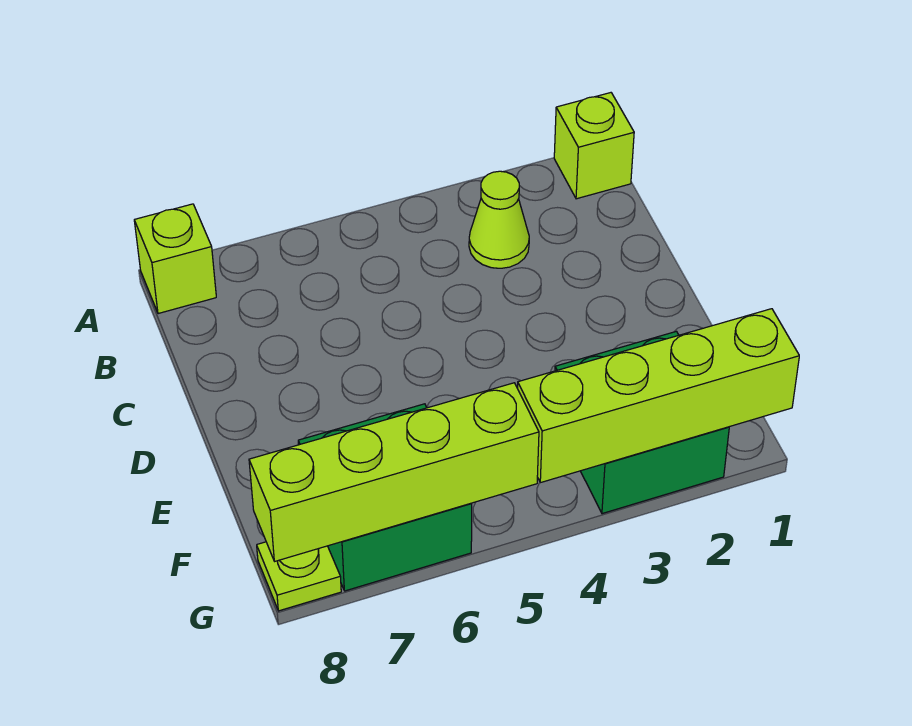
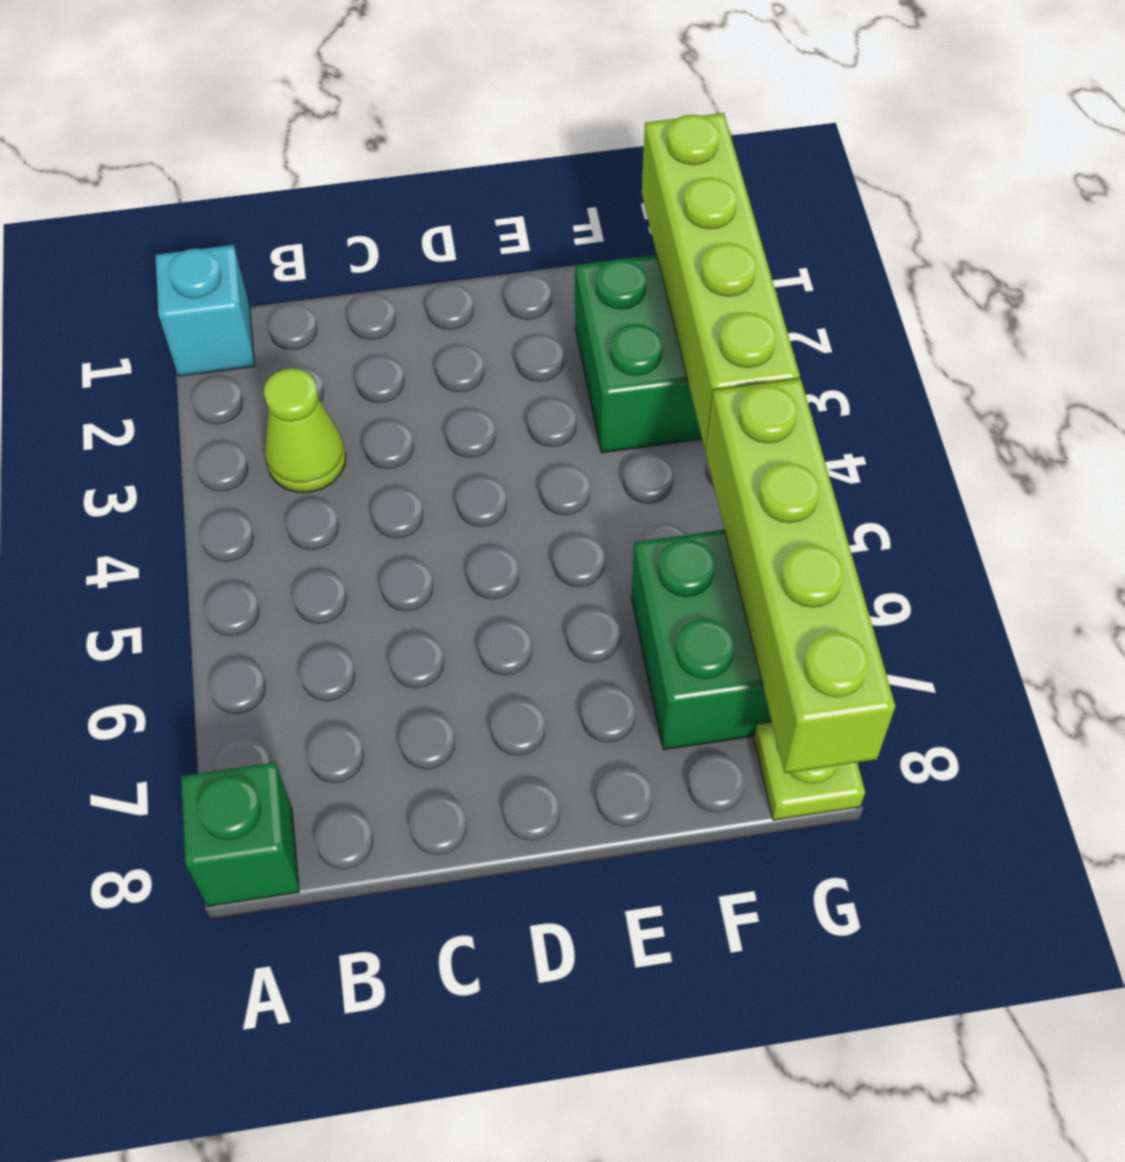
lime 1x1 brick [554,93,634,199] -> cyan 1x1 brick [155,245,255,376]
lime 1x1 brick [134,204,216,314] -> green 1x1 brick [181,762,299,906]

